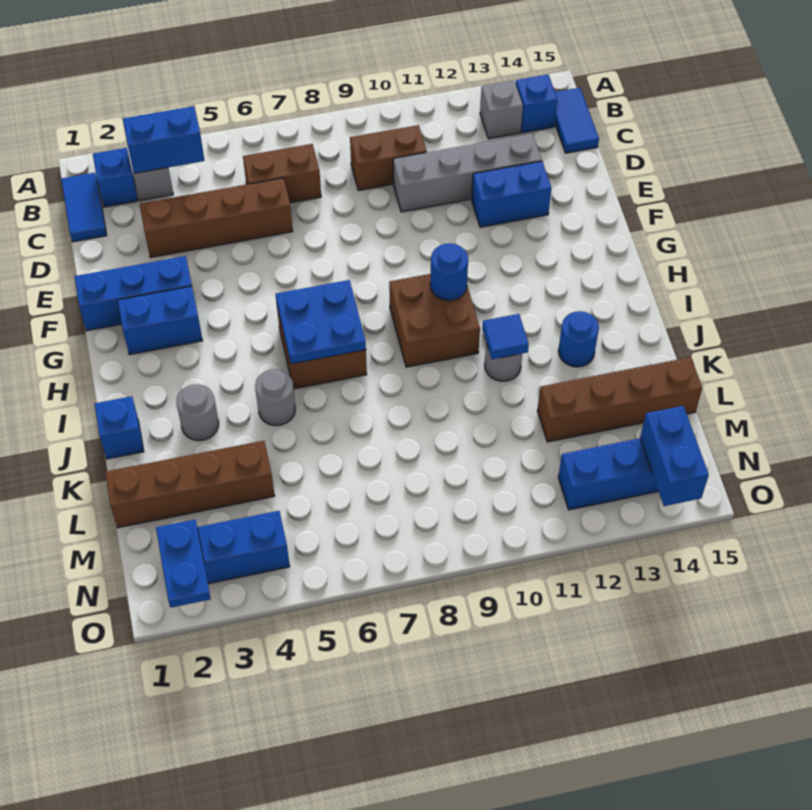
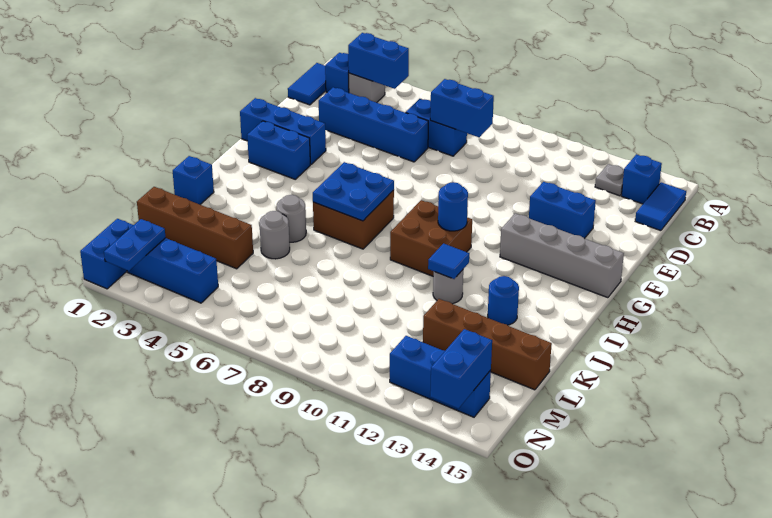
grey 1x1 brick [480,80,523,139] -> grey 1x1 plate [595,164,624,196]
brown 1x2 brick [243,144,321,203] -> blue 1x2 brick [406,99,467,156]
none -> blue 1x2 brick [430,79,494,137]
brown 1x2 brick [350,125,427,191] -> none
brown 1x4 brick [139,178,293,258] -> blue 1x4 brick [319,87,428,162]
grey 1x4 brick [393,134,542,212] -> grey 1x4 brick moved to [500,213,624,298]
grey 1x1 round brick [177,384,219,441] -> grey 1x1 round brick moved to [259,211,290,259]
none -> blue 1x2 brick [80,219,133,289]

